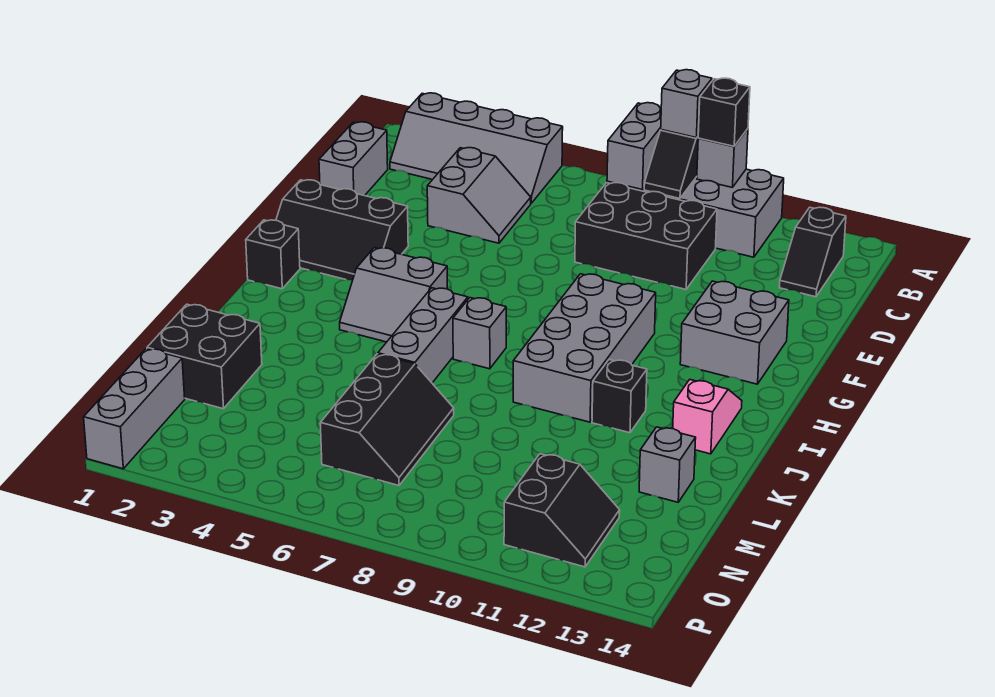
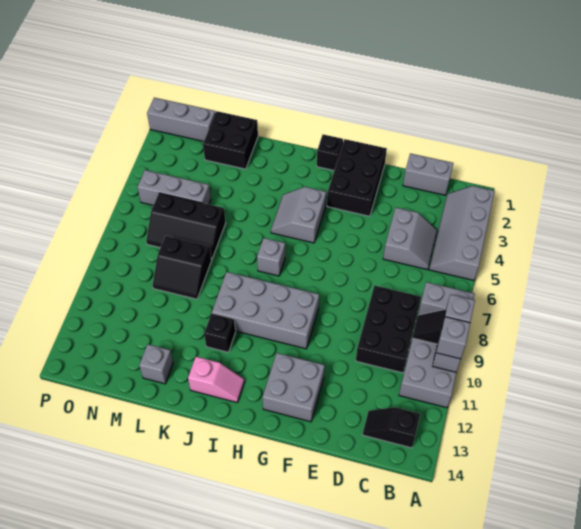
black 1x1 brick [698,78,750,146] -> grey 1x1 brick [436,317,470,359]
grey 2x2 slope [427,148,531,243] -> grey 2x2 slope turned to [383,208,437,270]
black 2x3 slope [276,180,408,280] -> black 2x3 brick [327,139,387,216]
grey 1x3 brick [378,288,468,383] -> grey 1x3 brick moved to [137,170,211,205]
black 2x2 slope [504,454,620,567] -> black 2x2 slope moved to [153,236,212,299]

